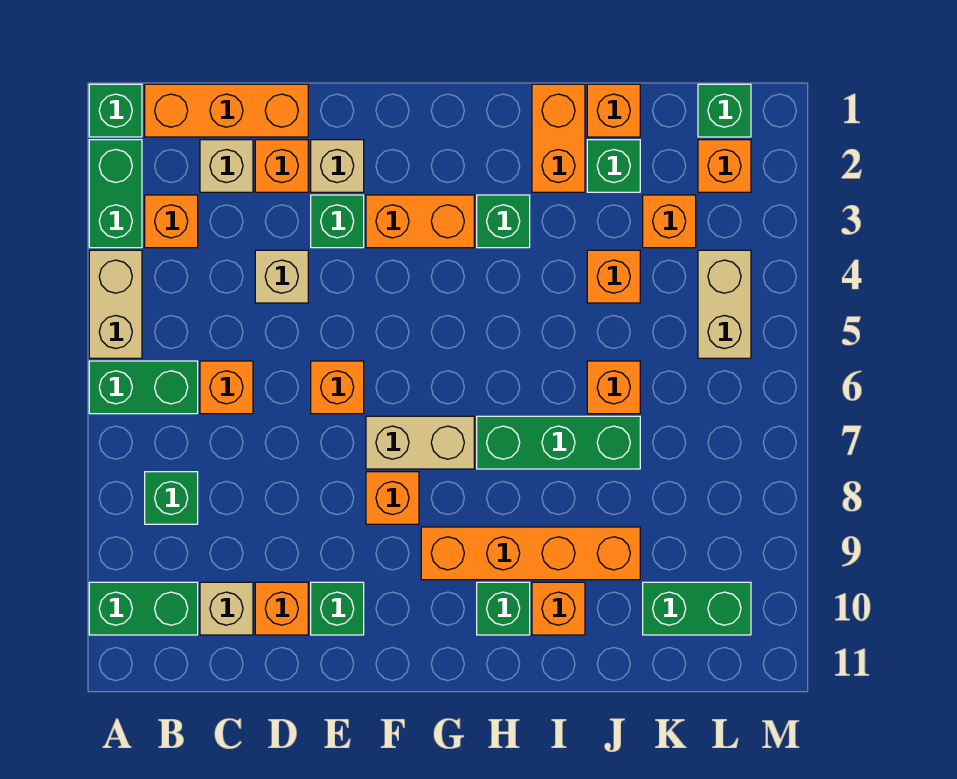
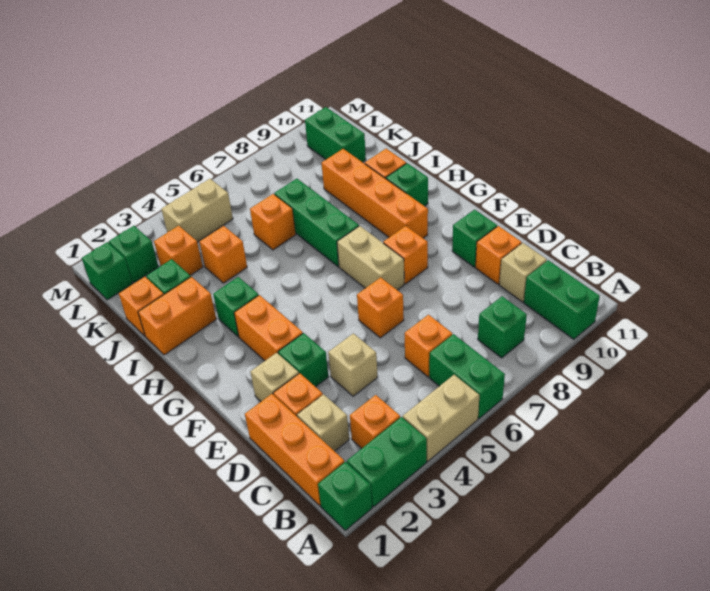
orange 1x1 brick [698,140,751,192] -> green 1x1 brick [109,226,159,283]

